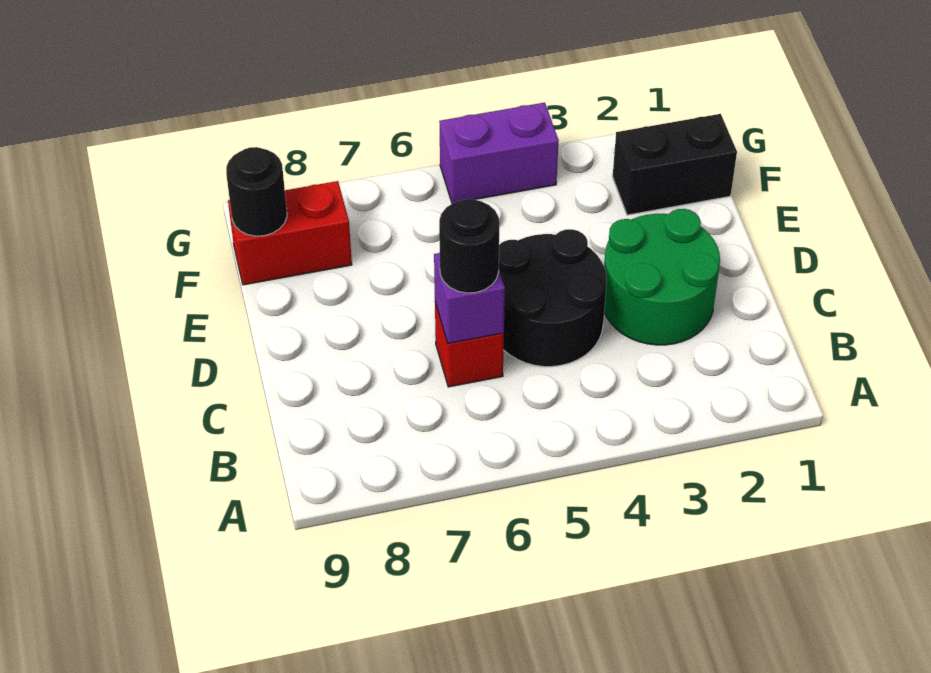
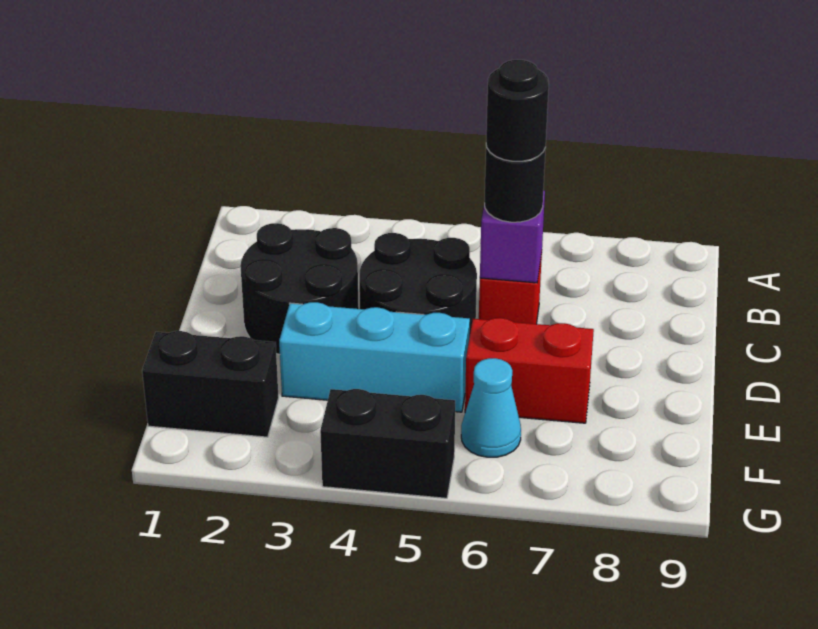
green 2x2 round brick [604,209,720,345] -> black 2x2 round brick [240,223,359,354]
none -> cyan 1x3 brick [279,302,470,412]
none -> cyan 1x1 cone [461,358,521,457]
red 1x2 brick [228,181,352,285] -> red 1x2 brick moved to [465,318,594,423]
black 1x1 round brick [226,147,287,236] -> black 1x1 round brick moved to [486,60,549,161]
purple 1x2 brick [439,103,559,203] -> black 1x2 brick [320,389,455,498]

